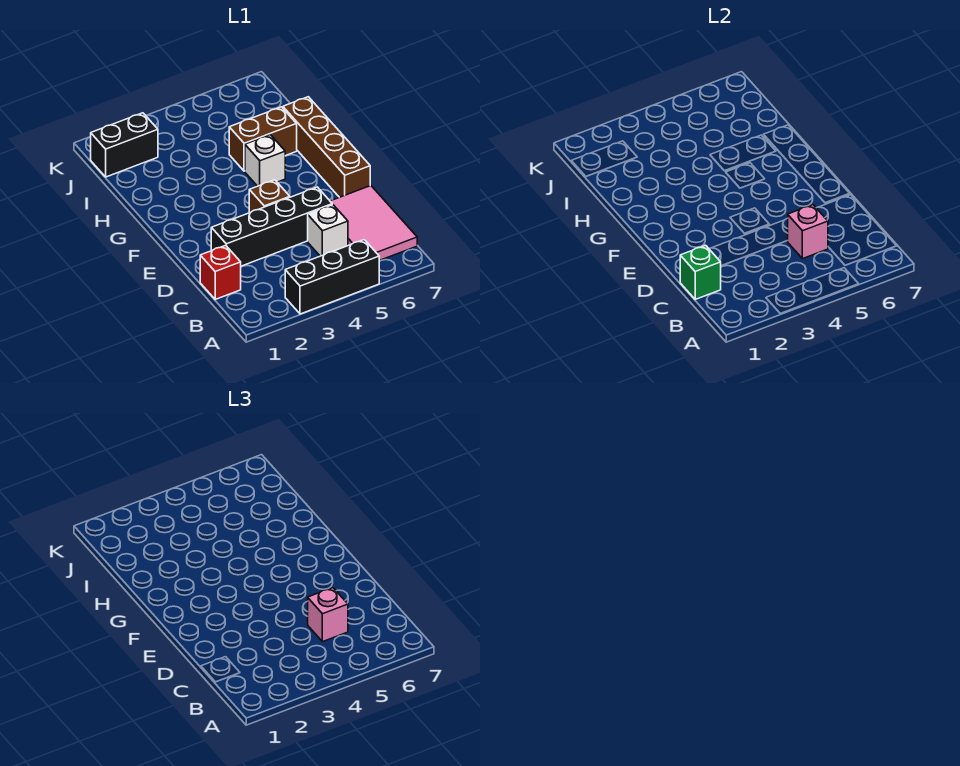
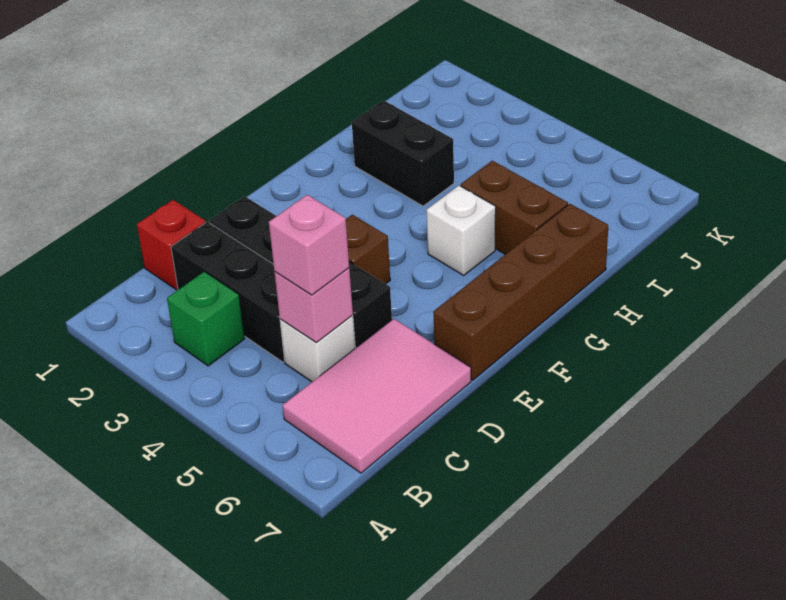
black 1x3 brick [285,240,379,314] -> black 1x3 brick moved to [171,222,285,362]
green 1x1 brick [680,245,721,299] -> green 1x1 brick moved to [167,272,245,366]
black 1x2 brick [91,113,158,177] -> black 1x2 brick moved to [352,100,454,206]

